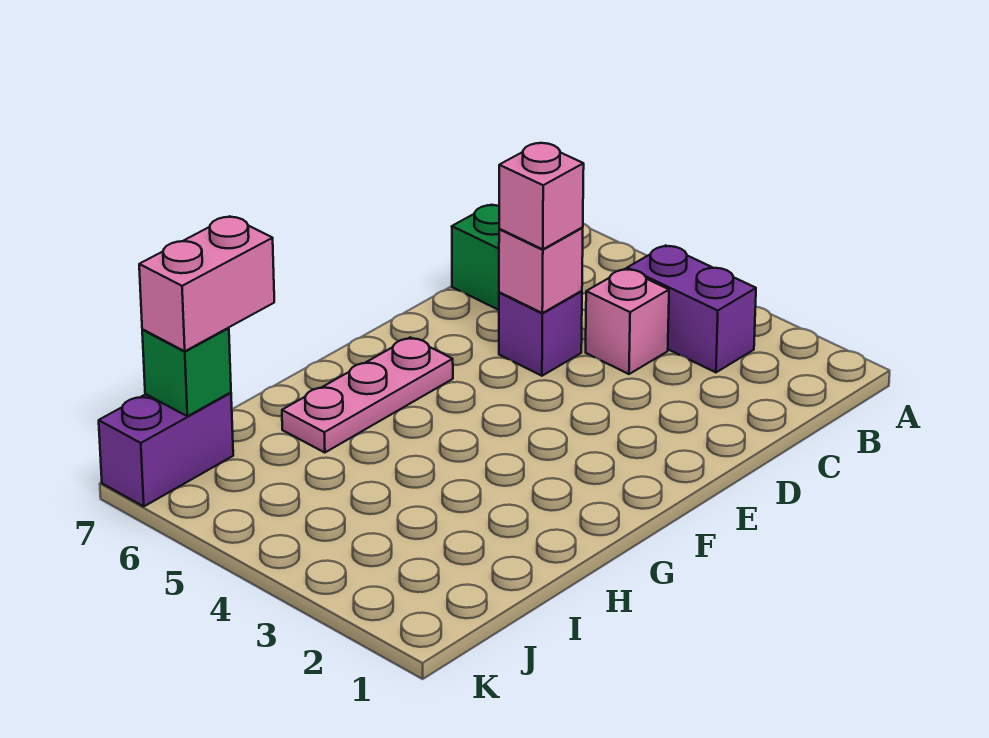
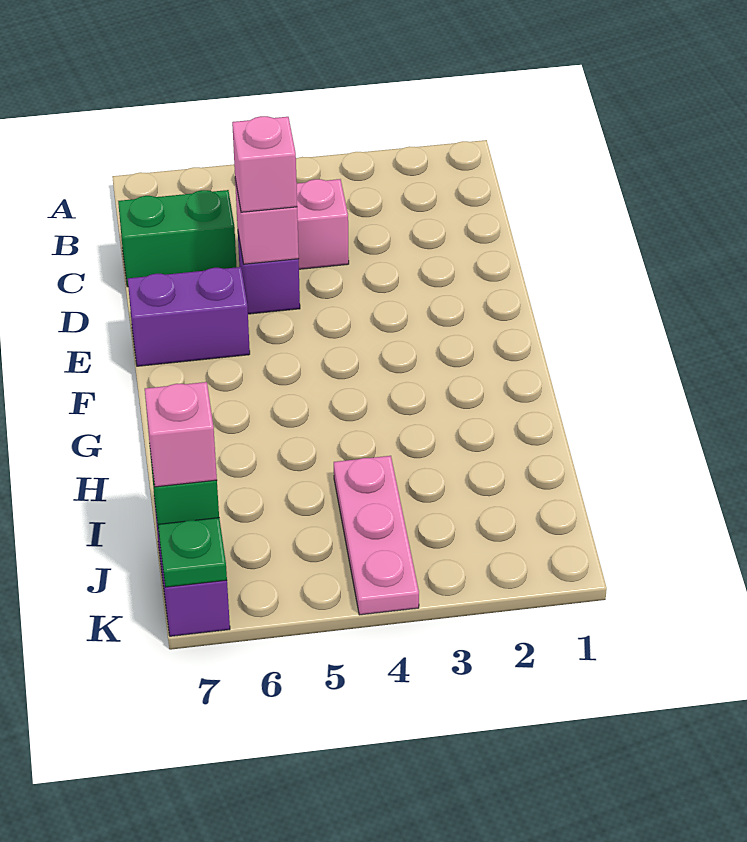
purple 1x2 brick [627,245,756,372] -> purple 1x2 brick moved to [128,267,250,366]
pink 1x3 plate [282,337,453,453] -> pink 1x3 plate moved to [334,456,419,615]
pink 1x2 brick [139,216,274,351] -> pink 1x1 brick [145,382,217,487]
none -> green 1x1 plate [158,518,227,587]

